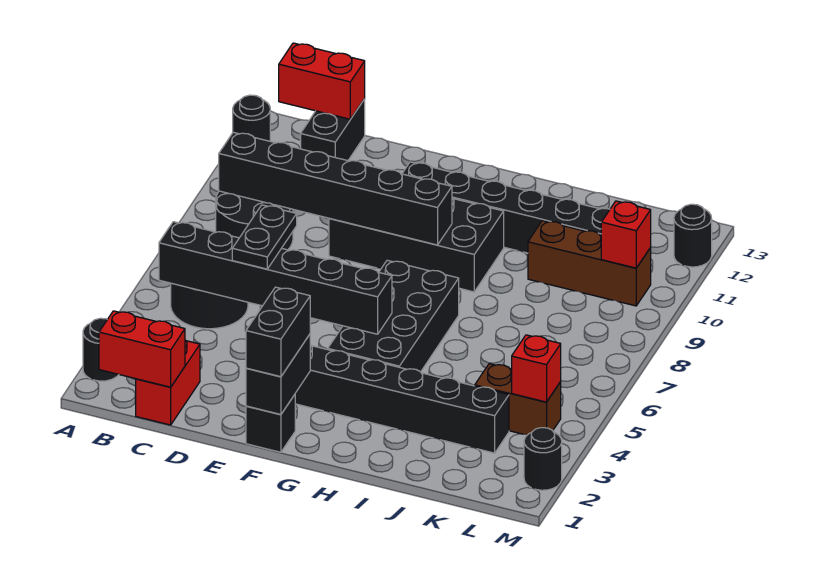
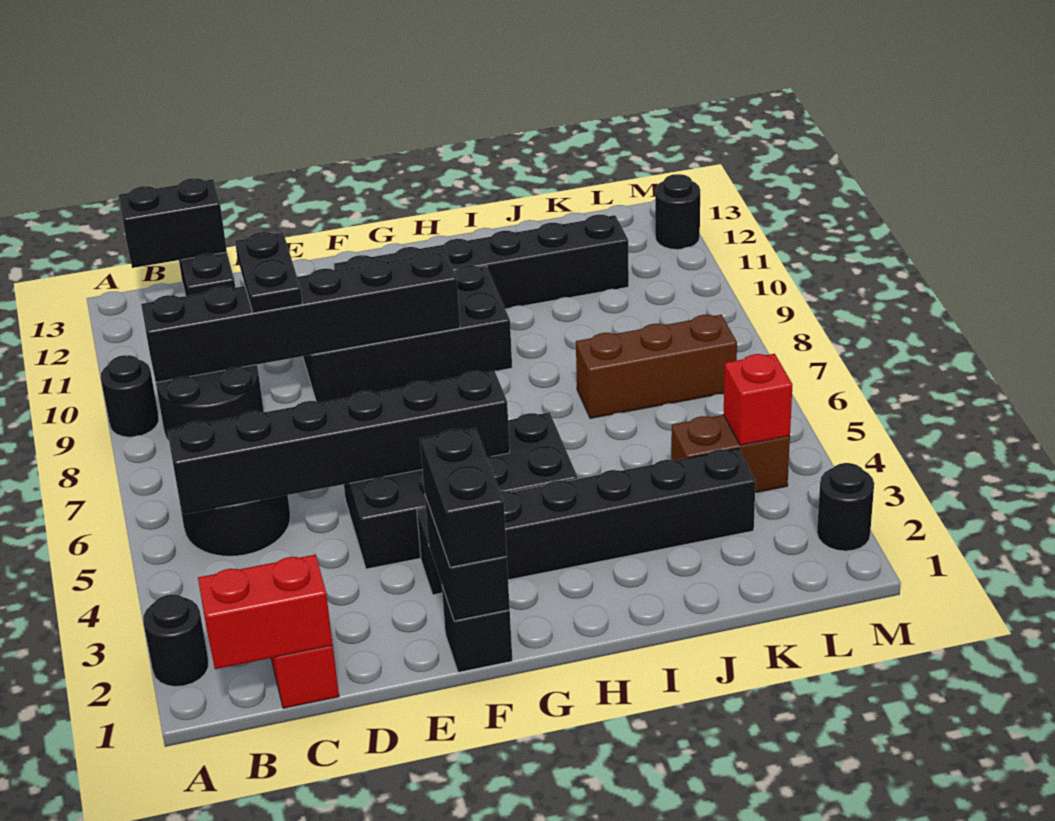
black 1x1 round brick [233,95,270,141] -> black 1x1 round brick moved to [101,355,159,437]
red 1x2 brick [279,43,365,119] -> black 1x2 brick [119,178,227,268]
black 1x2 plate [232,205,297,269] -> black 1x2 plate moved to [235,232,302,313]
black 2x4 brick [328,260,459,372] -> black 2x4 brick turned to [344,412,578,569]
brown 1x3 brick [528,221,651,306] -> brown 1x3 brick moved to [576,315,737,419]
red 1x1 brick [601,201,651,268] -> none

